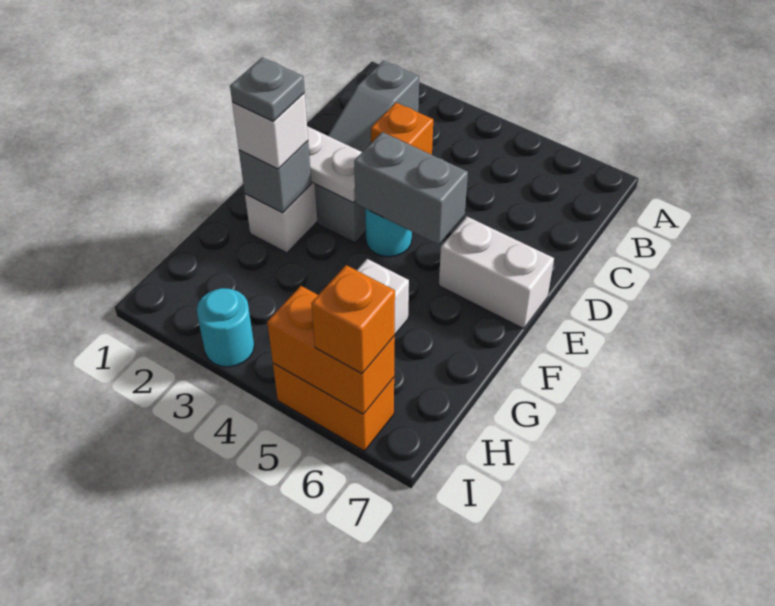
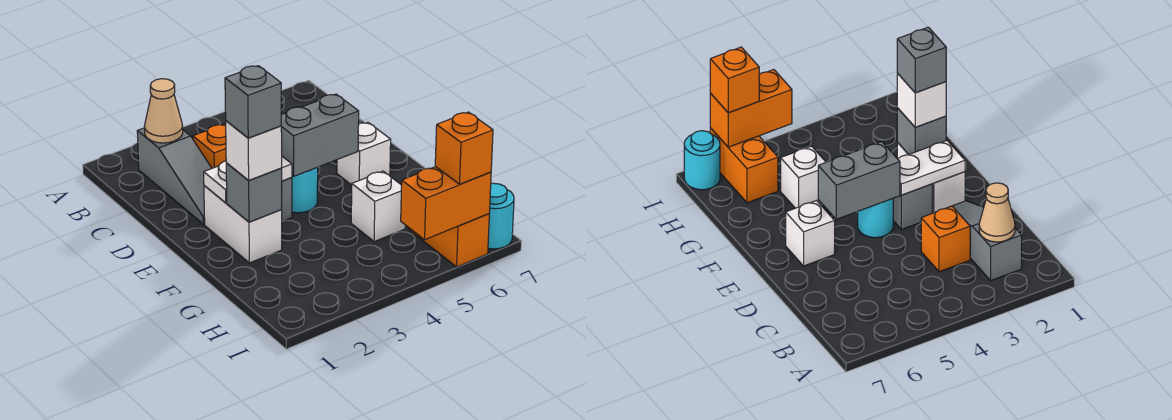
none -> tan 1x1 cone [145,79,183,143]
white 1x2 brick [439,217,554,329] -> white 1x1 brick [337,122,391,185]
grey 1x1 plate [230,57,305,121] -> grey 1x1 brick [225,66,281,138]
cyan 1x1 round brick [197,288,254,367] -> cyan 1x1 round brick moved to [488,183,514,249]
orange 1x2 brick [273,363,394,451] -> orange 1x2 brick turned to [408,214,489,267]

